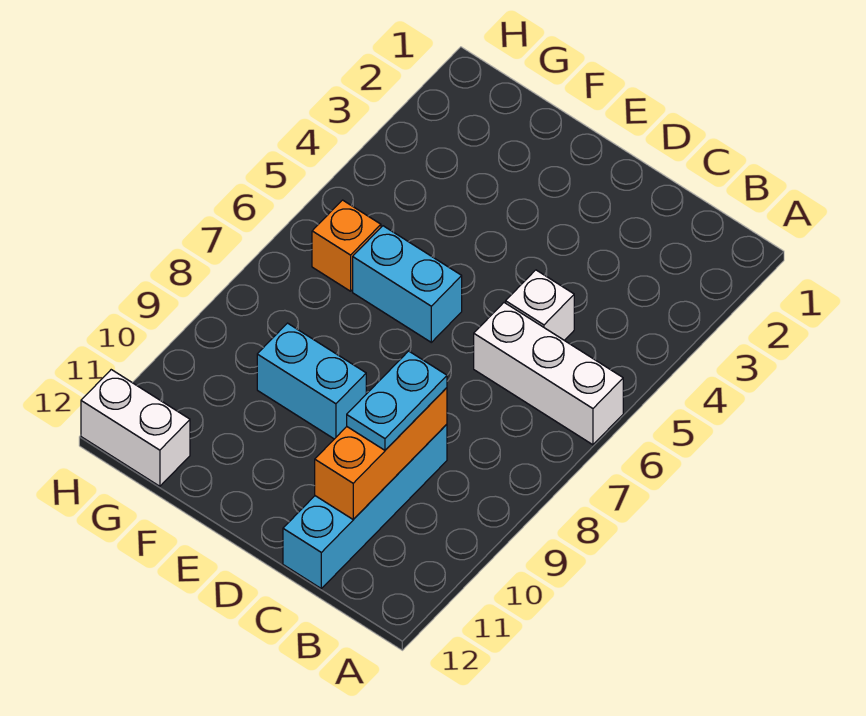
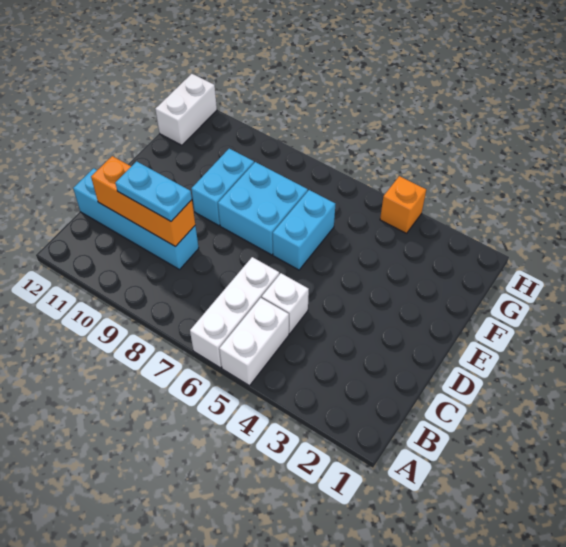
none -> white 1x2 brick [219,298,289,386]
none -> cyan 2x2 brick [218,162,308,255]
orange 1x1 brick [312,200,381,291] -> orange 1x1 brick moved to [380,176,426,233]

